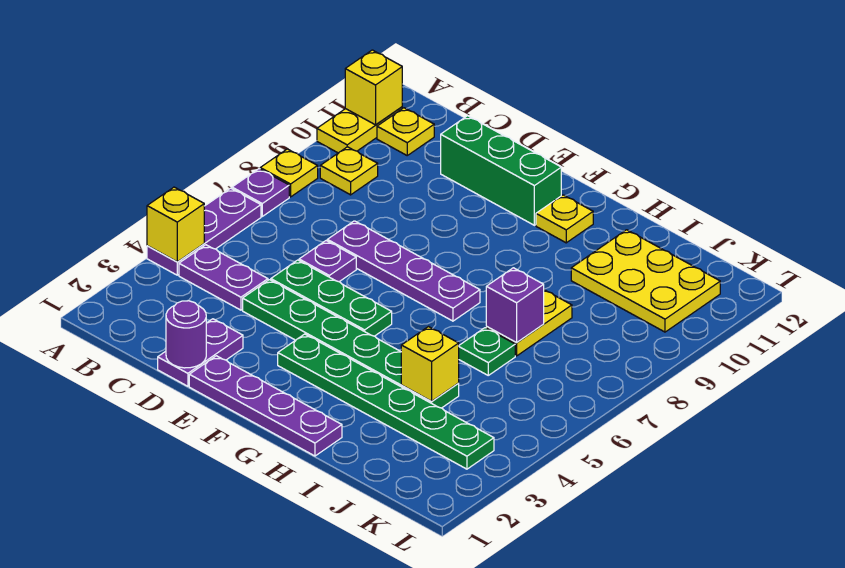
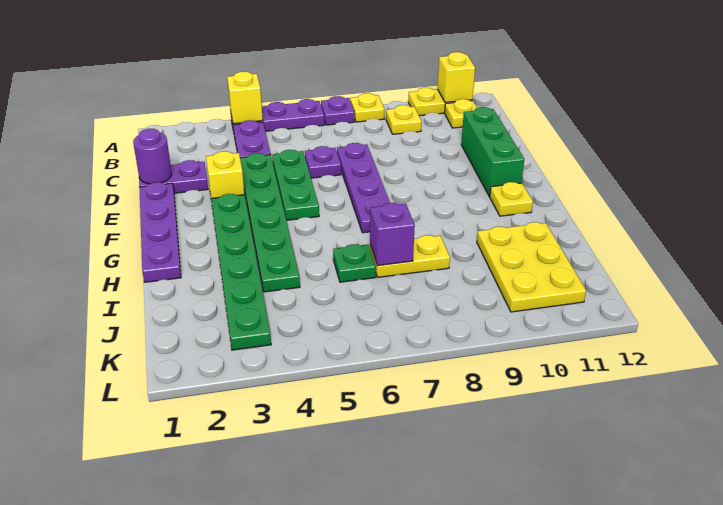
yellow 1x1 brick [401,327,459,401] -> yellow 1x1 brick moved to [206,151,245,201]

